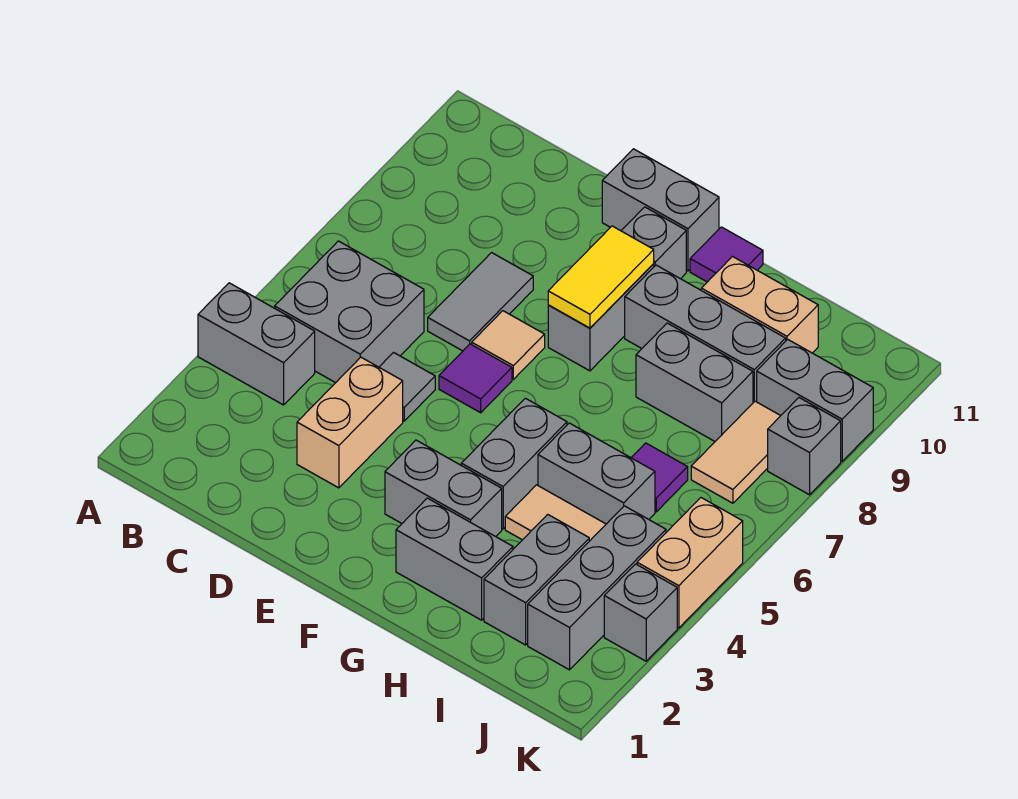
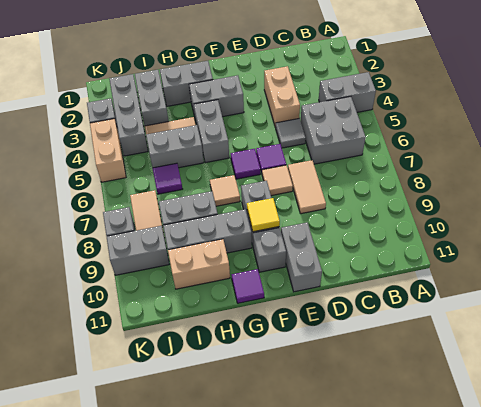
grey 1x2 tile [428,253,533,351] -> tan 1x2 tile [288,160,326,214]
grey 1x2 brick [602,149,719,271] -> grey 1x2 brick turned to [281,223,322,292]
none -> purple 1x1 tile [231,149,261,179]
yellow 1x2 tile [548,226,654,328] -> yellow 1x1 tile [247,198,280,232]
none -> tan 1x1 tile [210,175,240,206]

